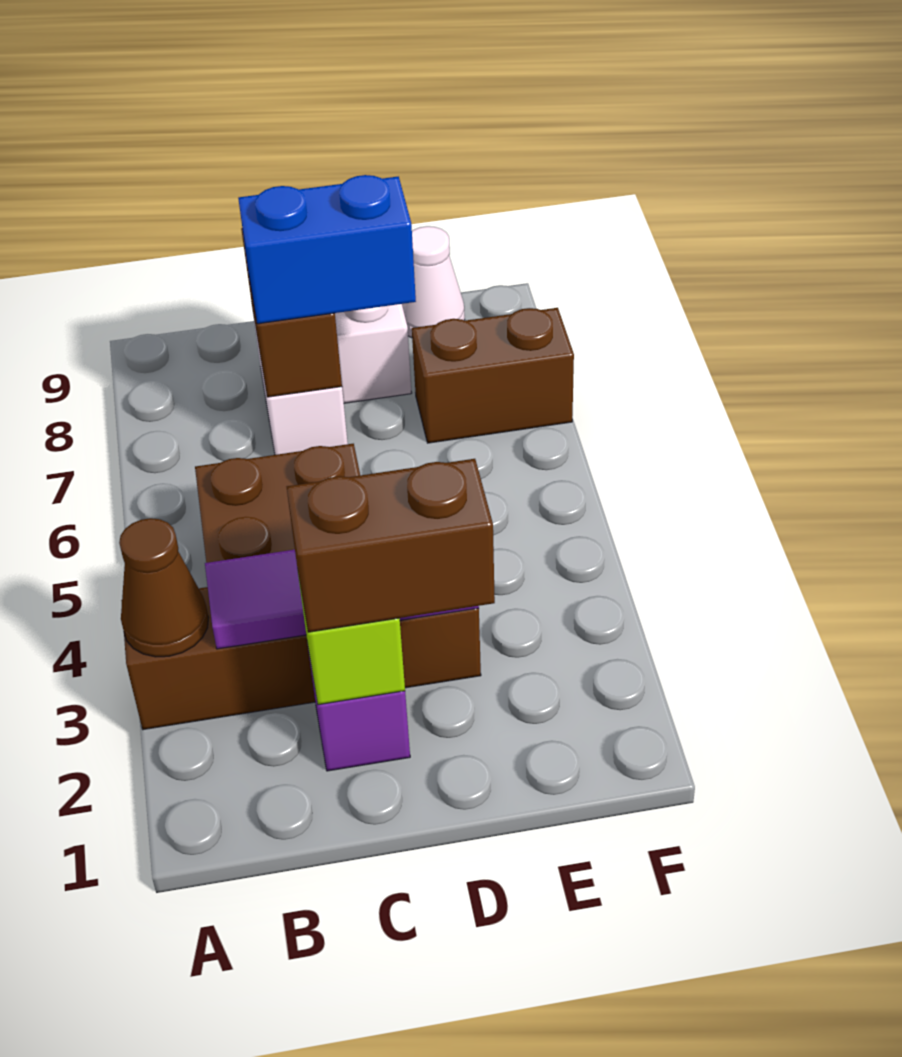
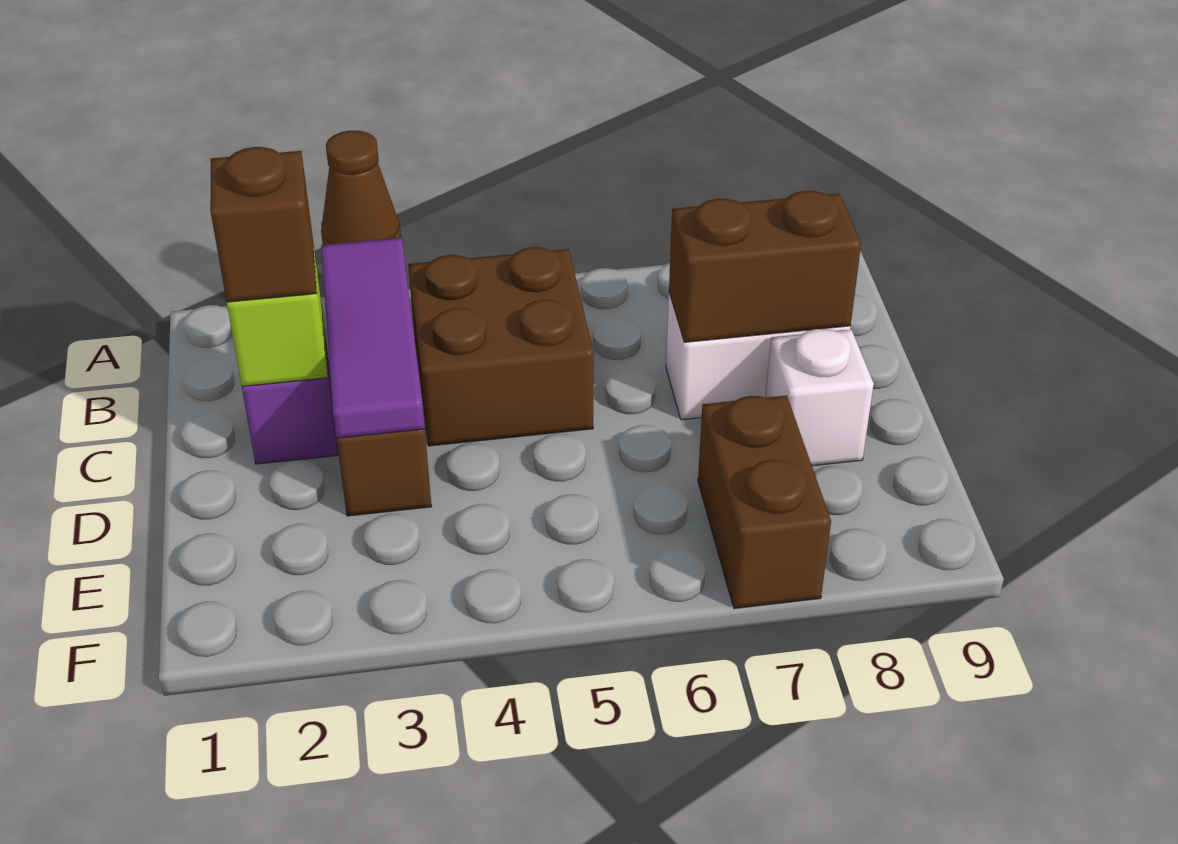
brown 1x2 brick [287,459,495,632] -> brown 1x1 brick [210,147,317,302]
blue 1x2 brick [238,175,416,324] -> none
white 1x1 cone [402,226,465,338] -> none

